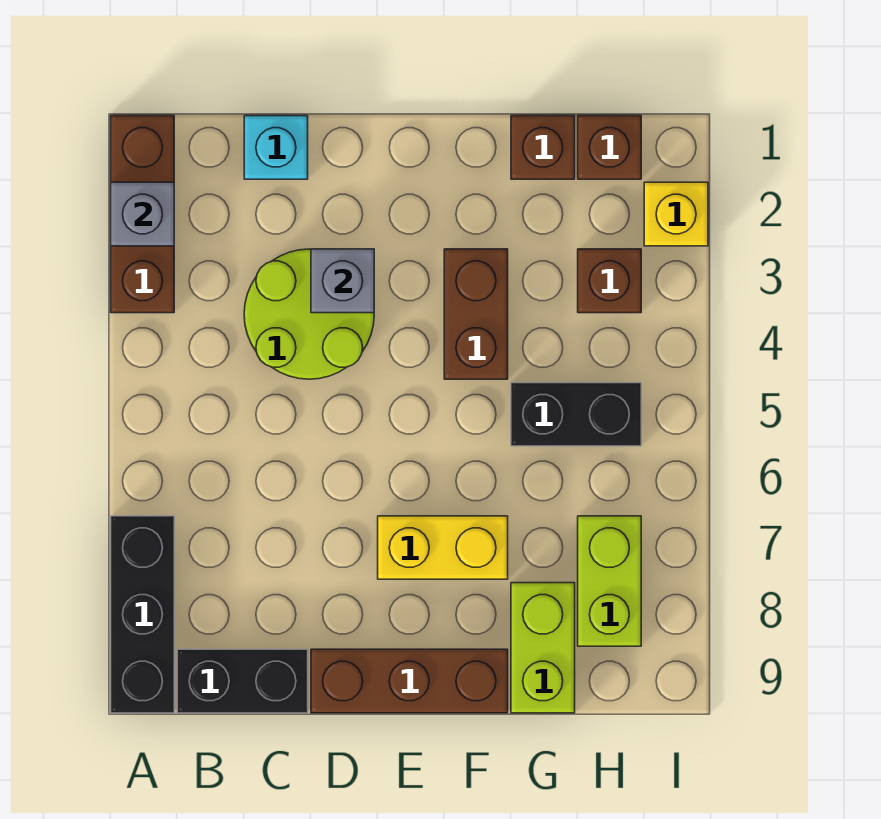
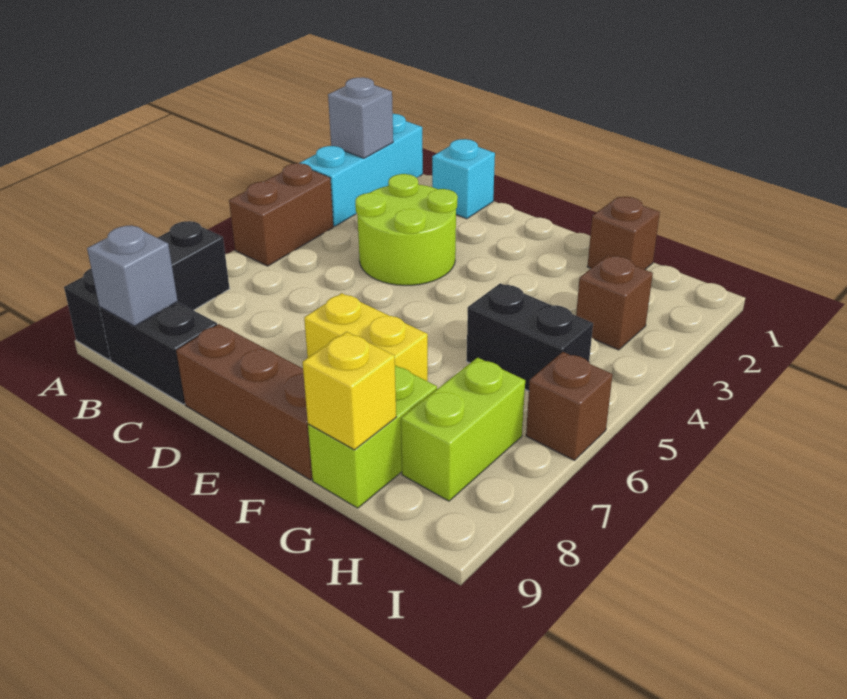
brown 1x3 brick [111,116,174,313] -> cyan 1x3 brick [300,114,423,226]
grey 1x1 brick [311,249,374,313] -> grey 1x1 brick moved to [87,226,178,326]
brown 1x2 brick [444,249,508,379] -> brown 1x2 brick moved to [229,163,333,266]
brown 1x1 brick [578,116,641,179] -> brown 1x1 brick moved to [526,352,613,460]
yellow 1x1 brick [644,182,708,246] -> yellow 1x1 brick moved to [303,332,396,450]

